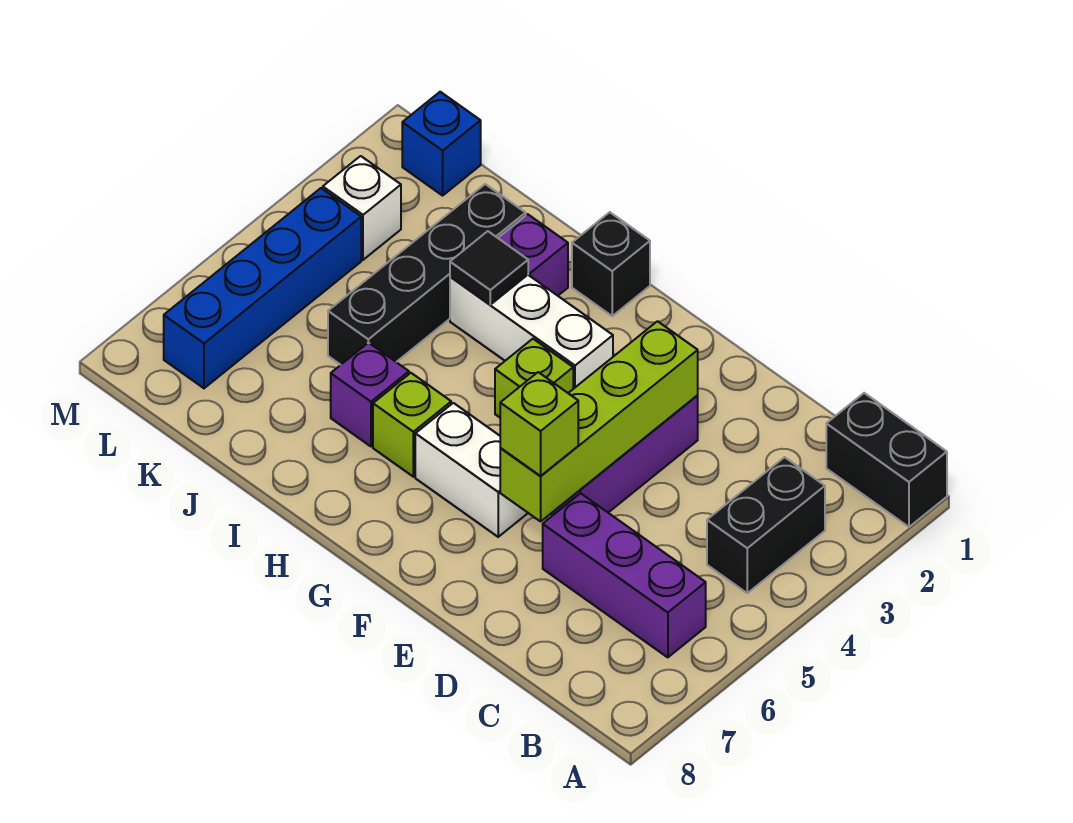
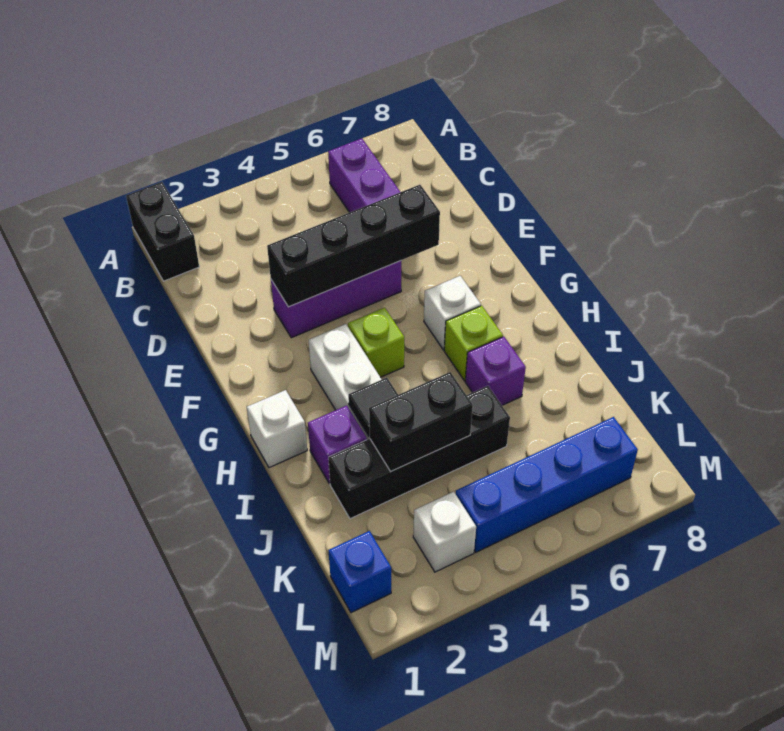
black 1x2 brick [707,457,825,593] -> black 1x2 brick moved to [369,372,473,471]
lime 1x4 brick [500,321,698,521] -> black 1x4 brick [267,185,440,307]
lime 1x1 brick [500,372,578,476] -> none
white 1x2 brick [415,403,528,537] -> white 1x1 brick [424,276,481,350]
black 1x1 brick [572,212,650,316] -> white 1x1 brick [247,390,307,468]

